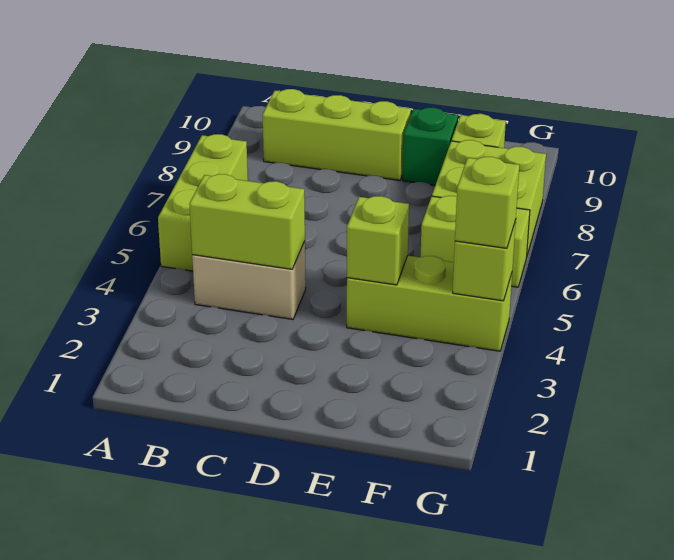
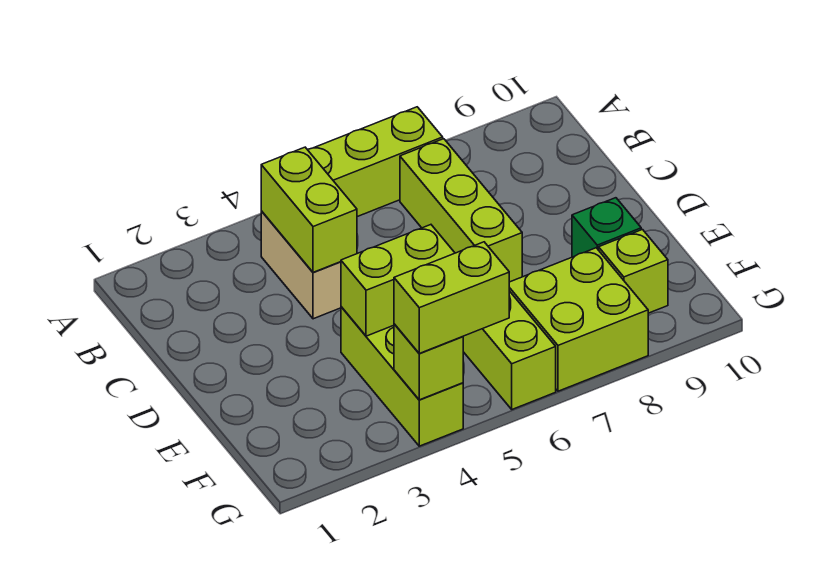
lime 1x3 brick [263,89,411,180] -> lime 1x3 brick moved to [400,139,522,282]
lime 1x1 brick [347,196,409,285] -> lime 1x2 brick [341,225,455,336]
lime 1x1 brick [455,157,519,248] -> lime 1x2 brick [394,242,509,353]

